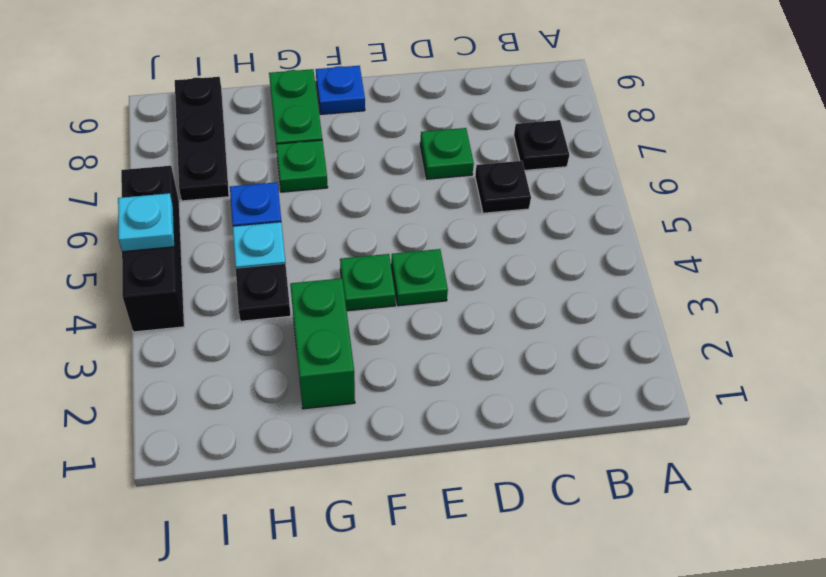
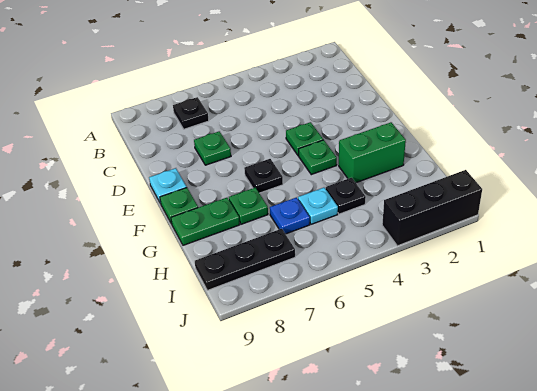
black 1x1 plate [475,161,531,213] -> black 1x1 plate moved to [244,159,283,193]
blue 1x1 plate [316,66,365,114] -> green 1x1 plate [160,188,198,224]
black 1x3 brick [121,166,184,332] -> black 1x3 brick moved to [382,170,482,246]
cyan 1x1 plate [118,193,174,252] -> cyan 1x1 plate moved to [149,168,187,204]

